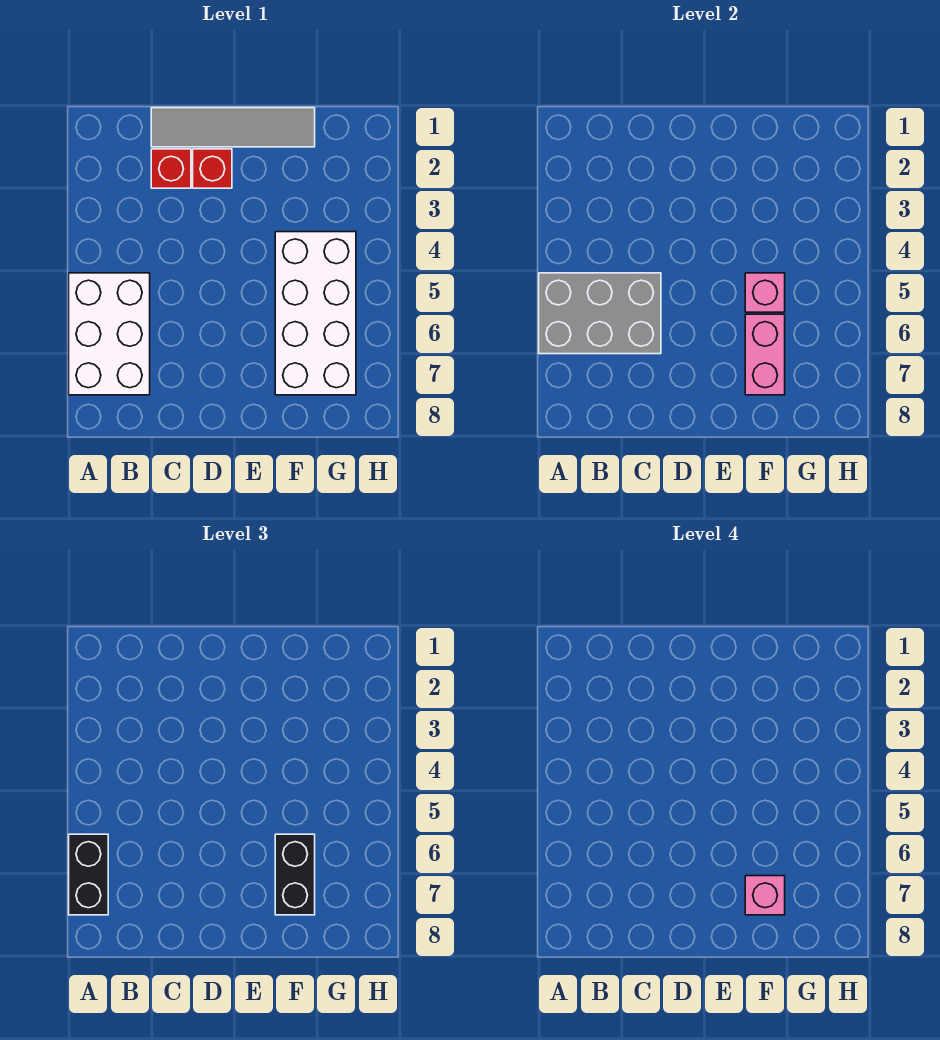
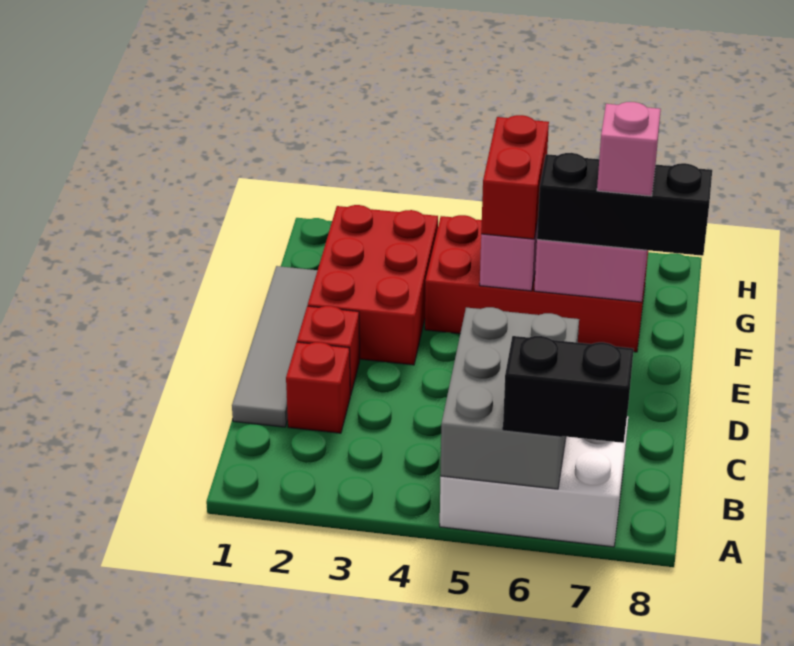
none -> red 2x3 brick [308,205,438,365]
white 2x4 brick [275,232,356,395] -> red 2x4 brick [425,215,648,352]
none -> red 1x2 brick [481,115,549,239]
black 1x2 brick [275,834,315,915] -> black 1x3 brick [537,153,712,256]

